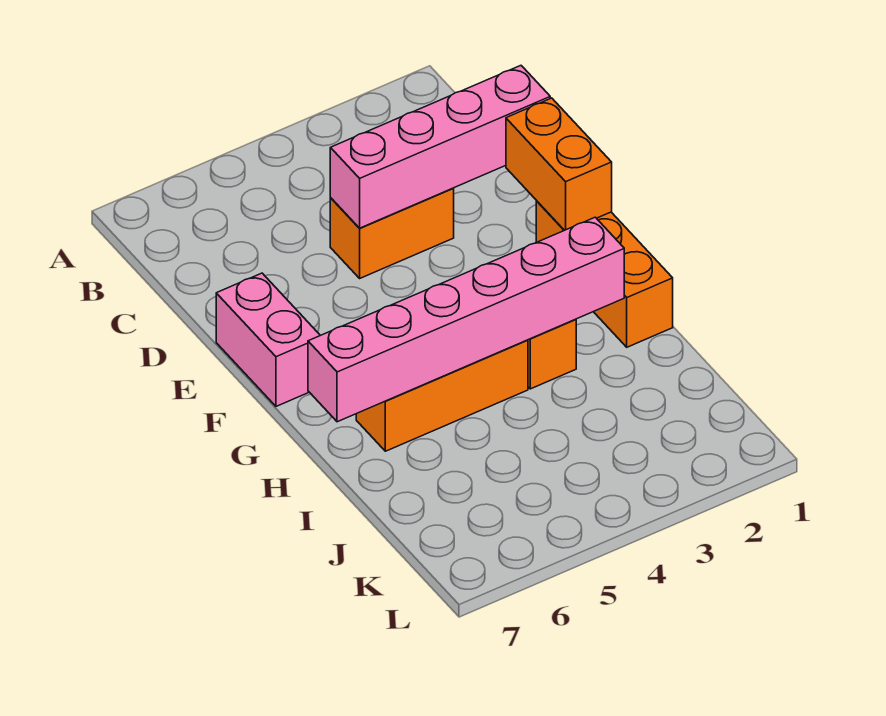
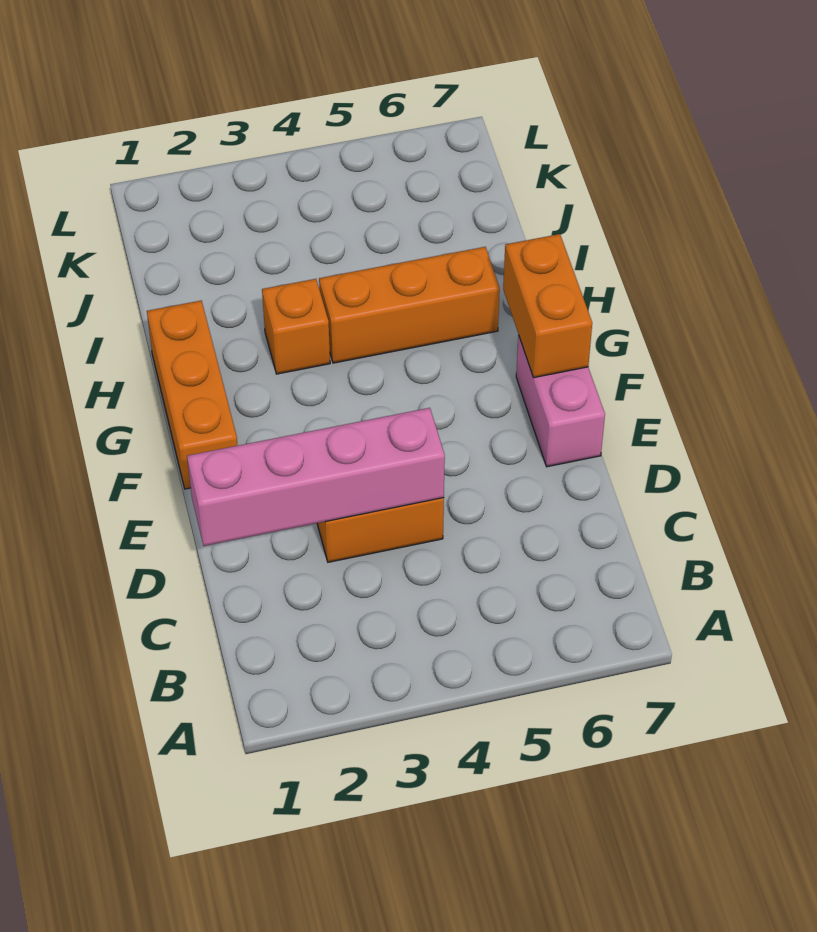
orange 1x2 brick [506,98,612,230] -> orange 1x2 brick moved to [503,234,592,378]
pink 1x6 brick [308,217,624,422] -> none

